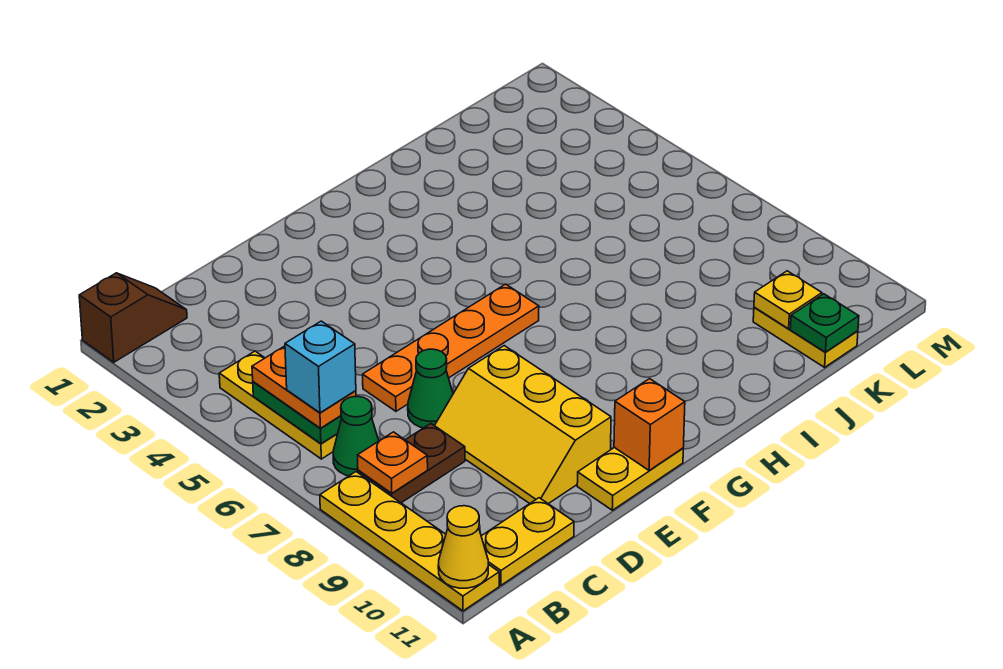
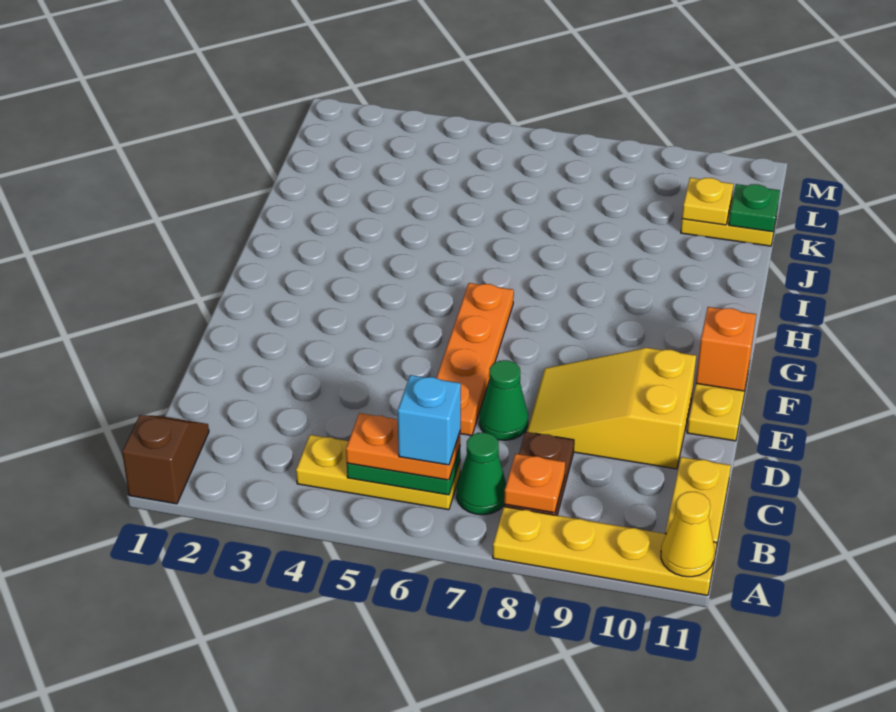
yellow 2x3 slope [435,346,611,504] -> yellow 2x3 slope turned to [527,348,696,469]

